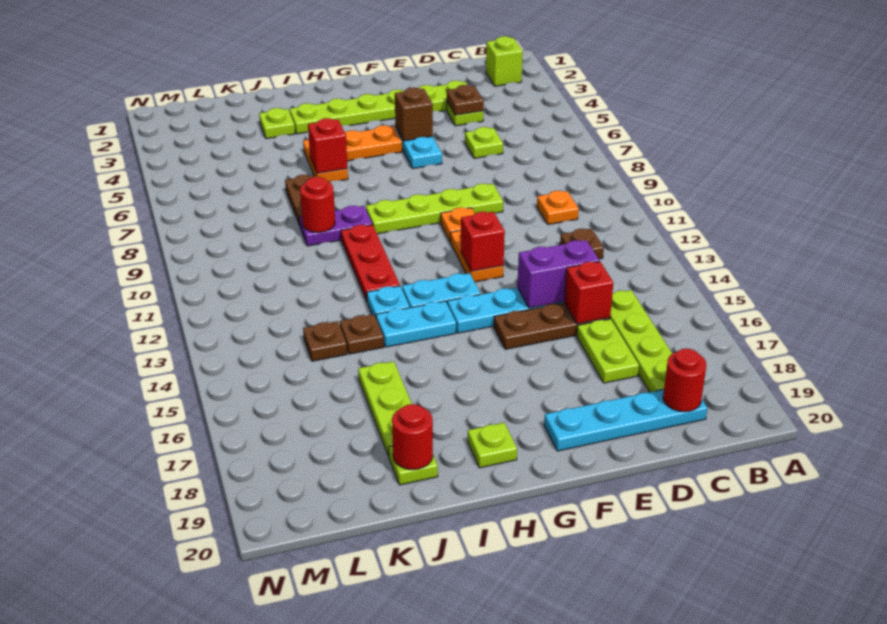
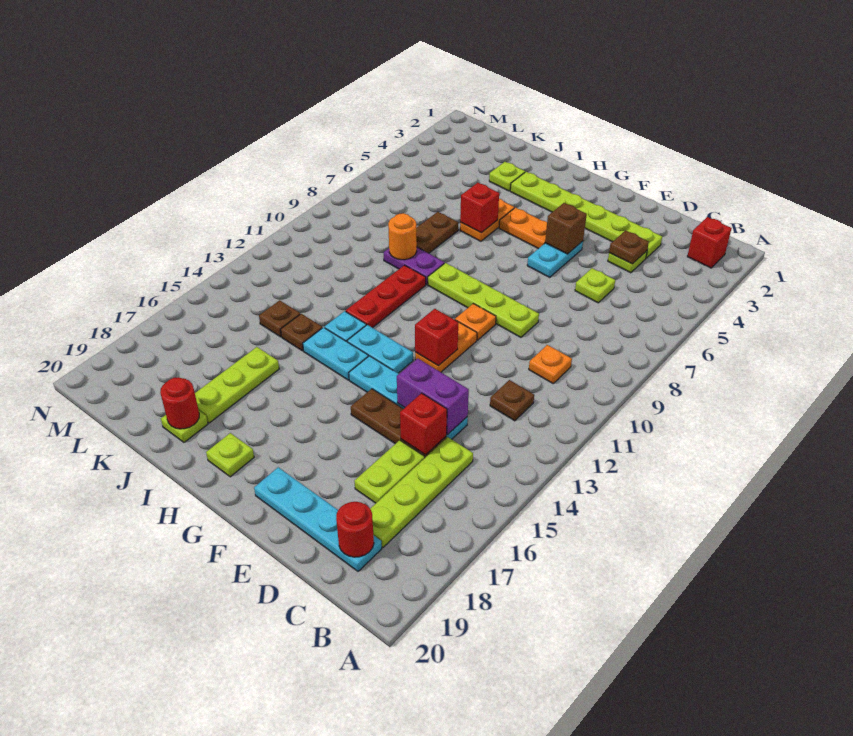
lime 1x1 brick [486,36,523,86] -> red 1x1 brick [687,217,732,268]
red 1x1 round brick [300,177,335,232] -> orange 1x1 round brick [388,213,417,260]

